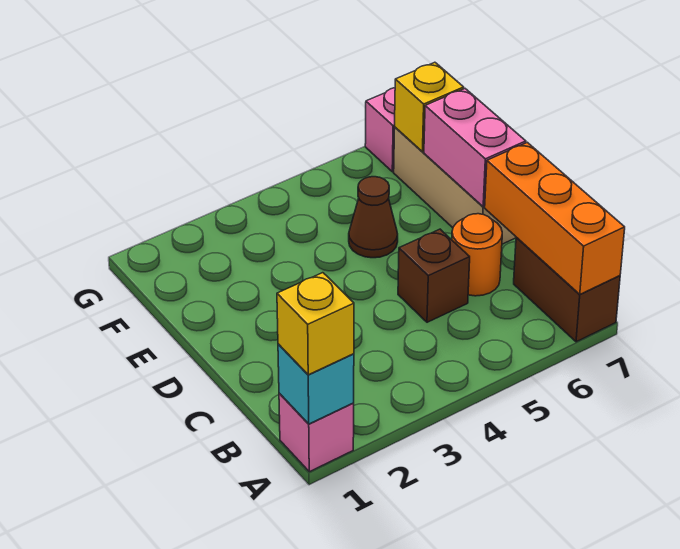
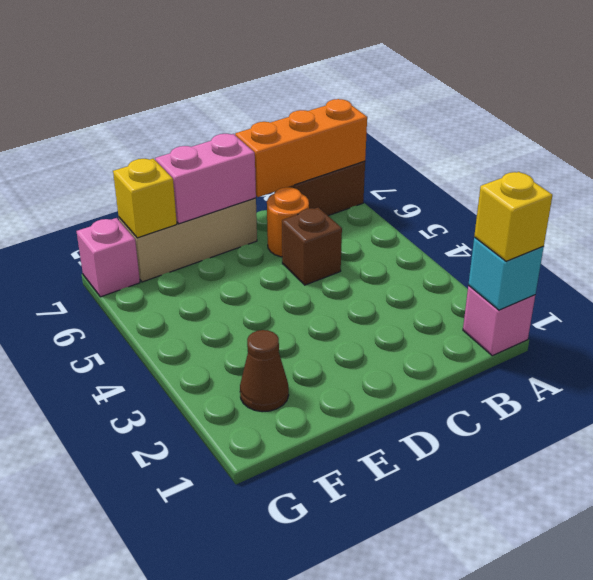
brown 1x1 cone [349,177,398,258] -> brown 1x1 cone moved to [240,330,289,412]

